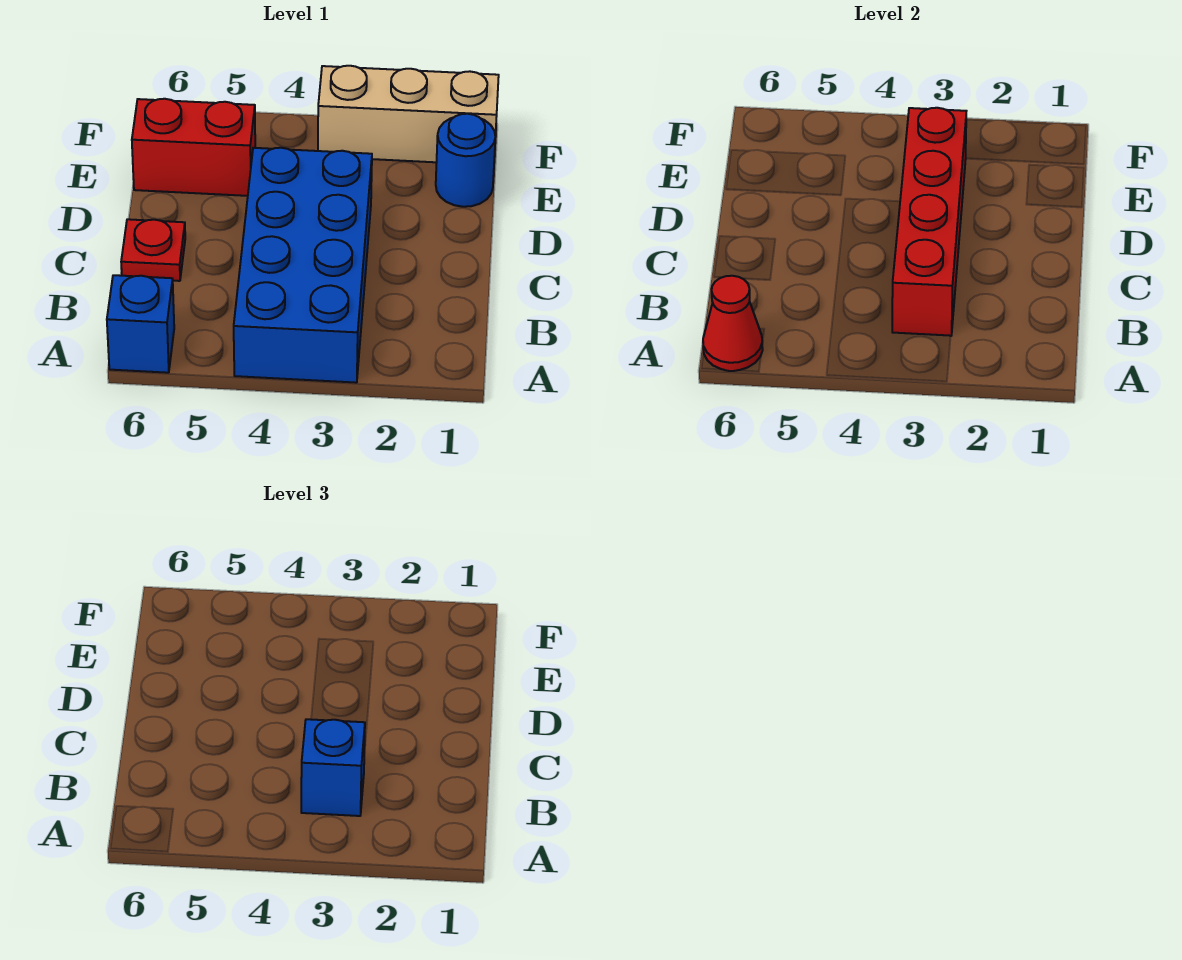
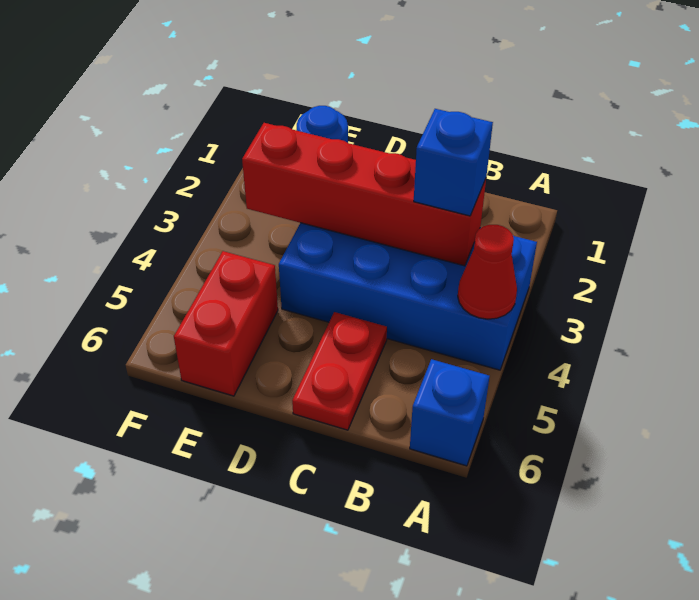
red 1x1 cone [703,276,763,371] -> red 1x1 cone moved to [458,225,517,319]
red 1x1 plate [121,219,185,281] -> red 1x2 plate [292,312,387,430]
tan 1x3 brick [318,66,499,162] -> none

